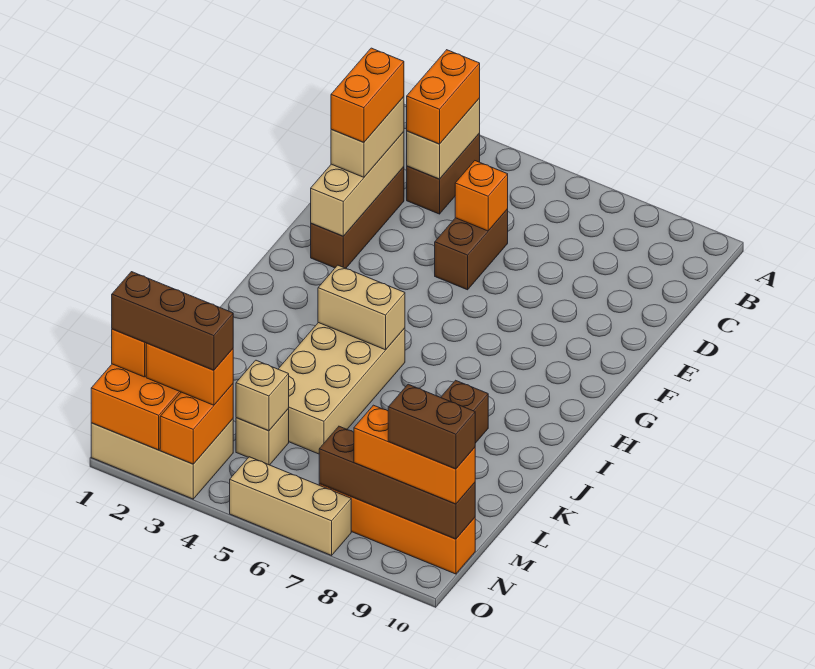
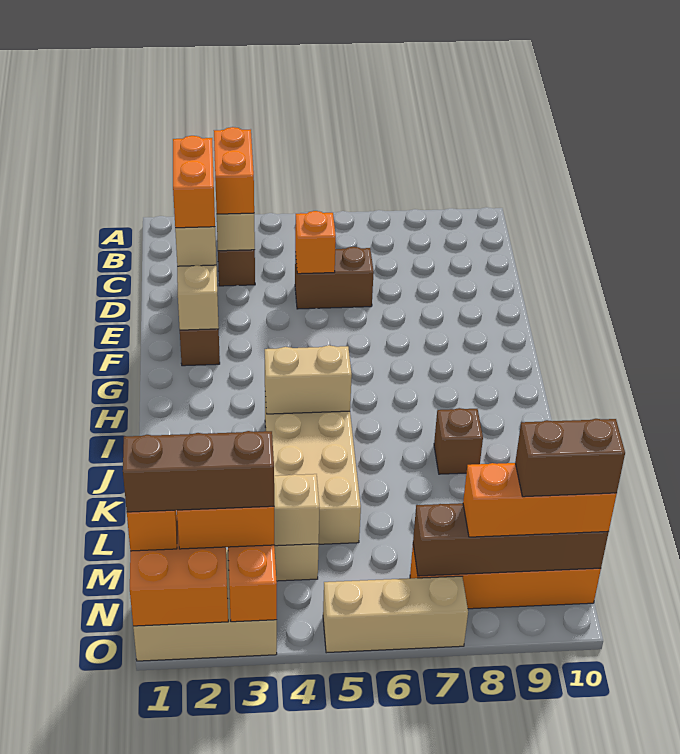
brown 1x2 brick [435,209,508,290] -> brown 1x2 brick turned to [295,247,374,309]

